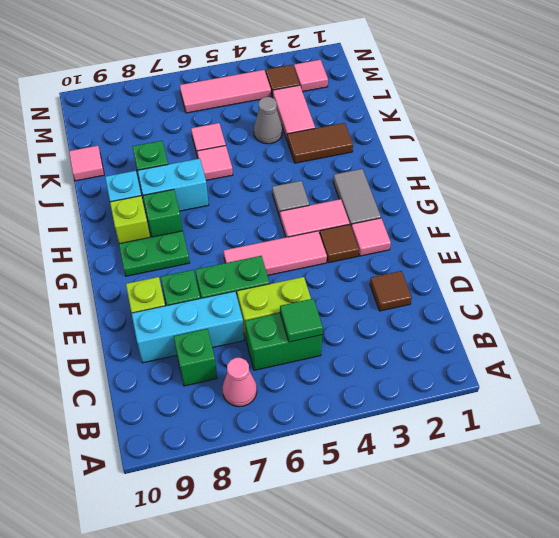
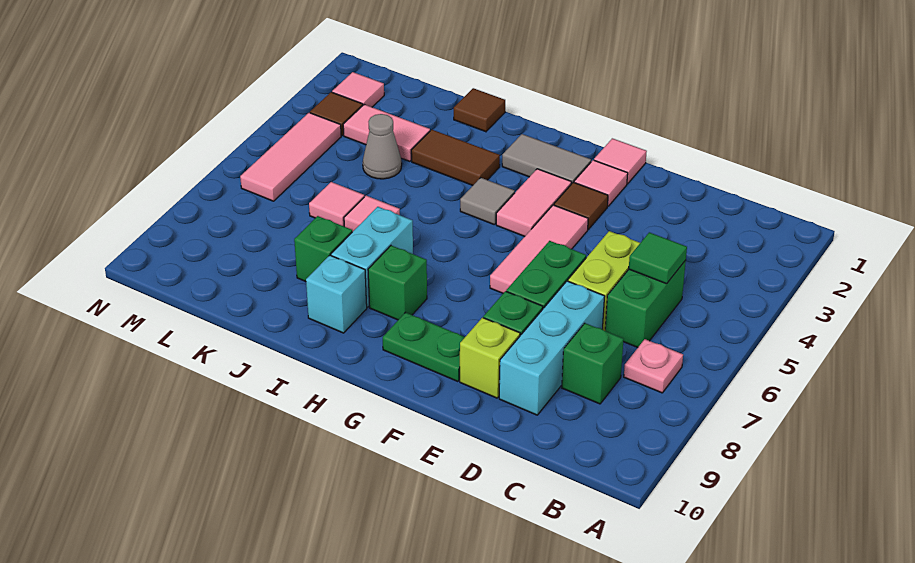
pink 1x1 cone [222,358,257,407] -> pink 1x1 plate [624,339,683,393]
brown 1x1 tile [370,271,412,311] -> brown 1x1 tile moved to [454,88,505,132]
green 1x2 plate [119,231,190,276] -> green 1x2 plate turned to [383,312,465,382]
lime 1x1 brick [110,196,150,244] -> none
brown 1x2 tile [287,123,353,163] -> brown 1x2 tile turned to [411,130,500,185]
pink 1x1 tile [69,146,104,181] -> pink 1x1 tile moved to [594,138,647,184]

